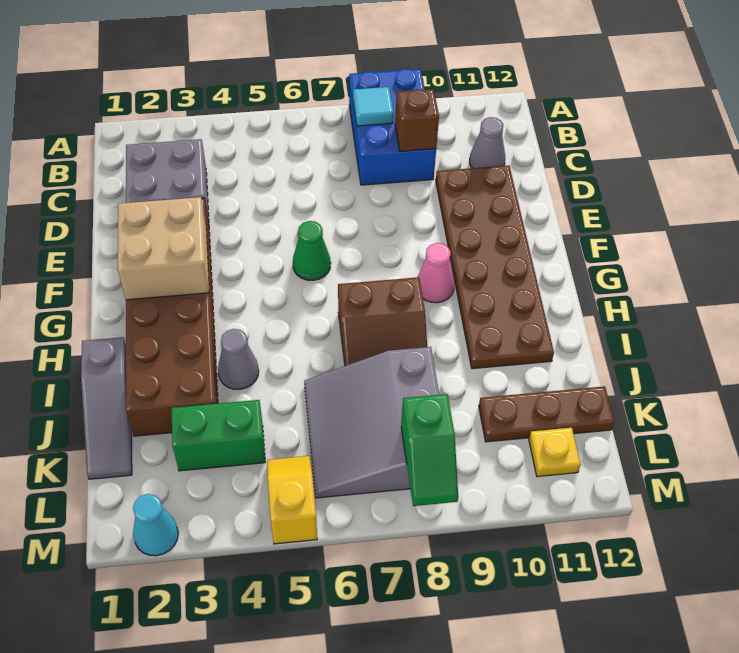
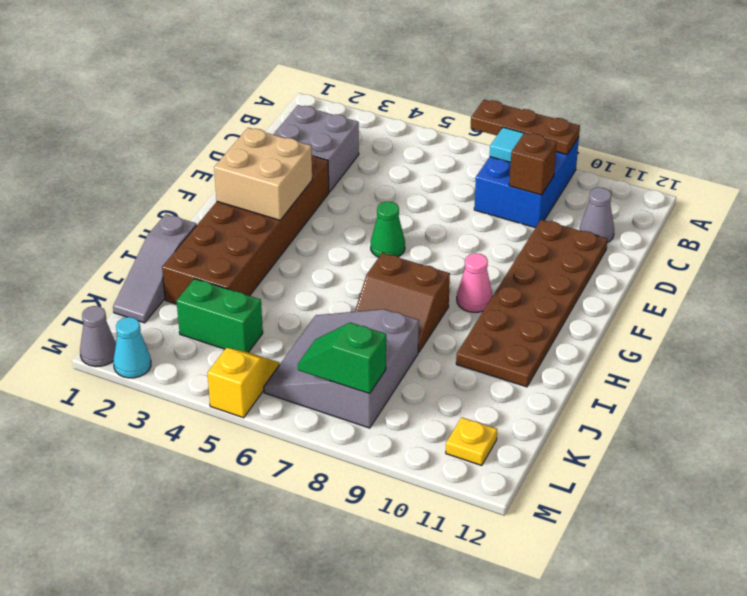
grey 1x1 cone [218,329,259,389] -> grey 1x1 cone moved to [80,306,116,367]
brown 1x3 plate [479,386,614,442] -> brown 1x3 plate moved to [471,100,580,155]
green 1x2 slope [401,394,458,506] -> green 1x2 slope turned to [298,323,386,394]

